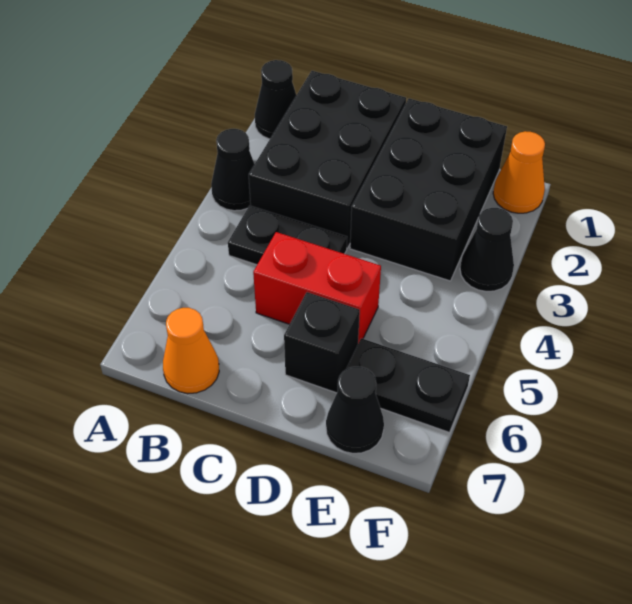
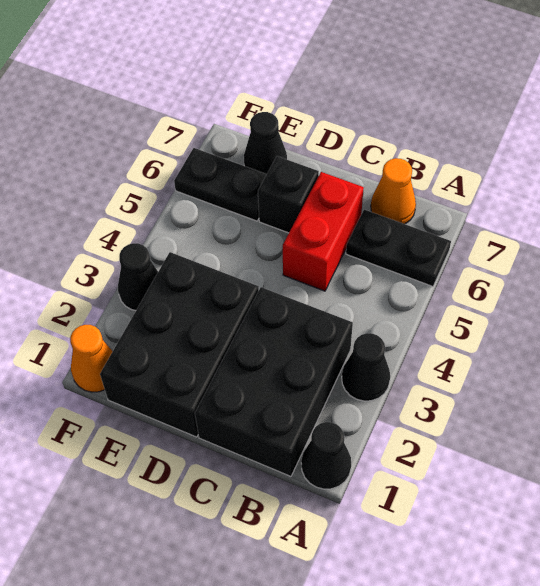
black 1x2 plate [228,206,347,265] -> black 1x2 plate moved to [346,210,451,286]
red 1x2 brick [253,232,381,343] -> red 1x2 brick turned to [283,172,364,291]

